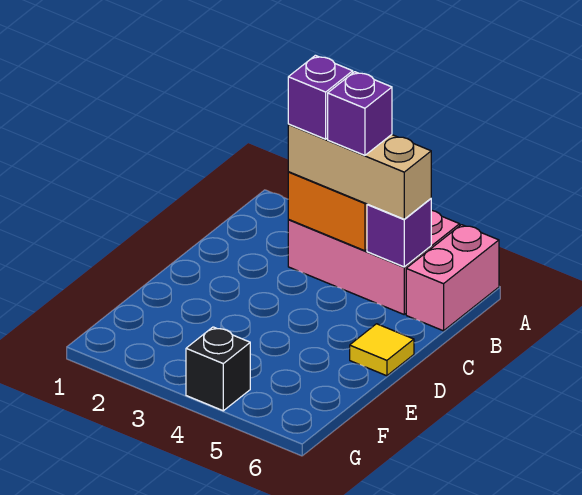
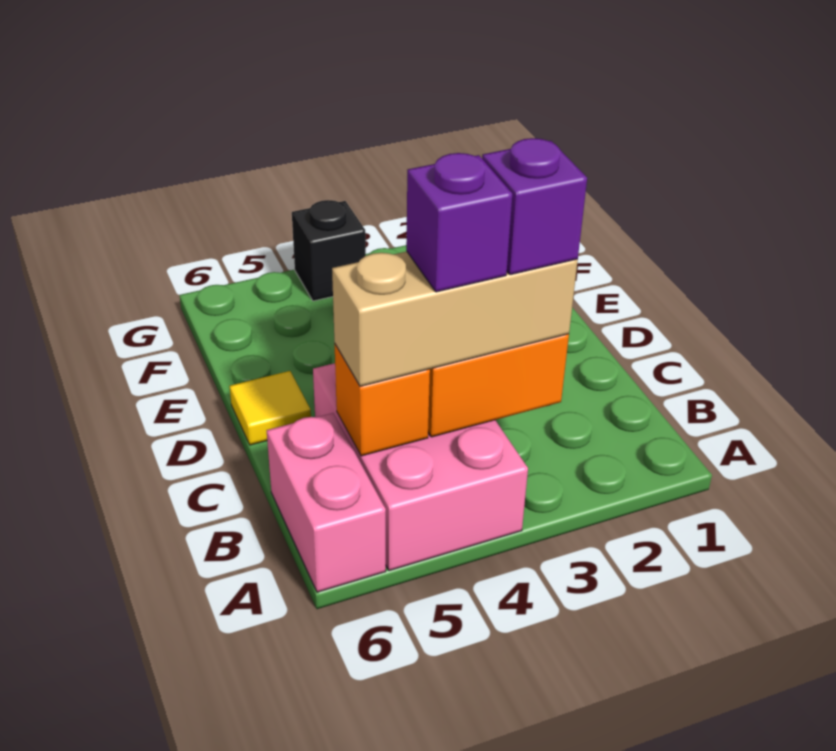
pink 2x3 brick [288,210,460,314] -> pink 2x3 brick turned to [313,363,528,571]
purple 1x1 brick [367,199,431,267] -> orange 1x1 brick [335,345,430,456]

